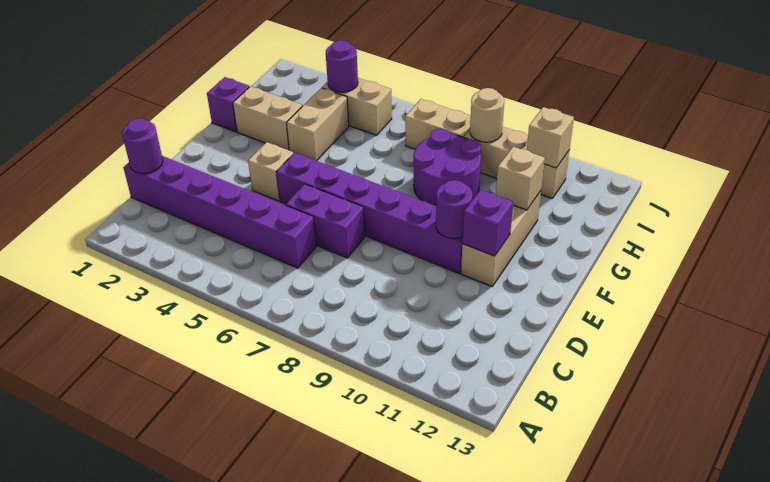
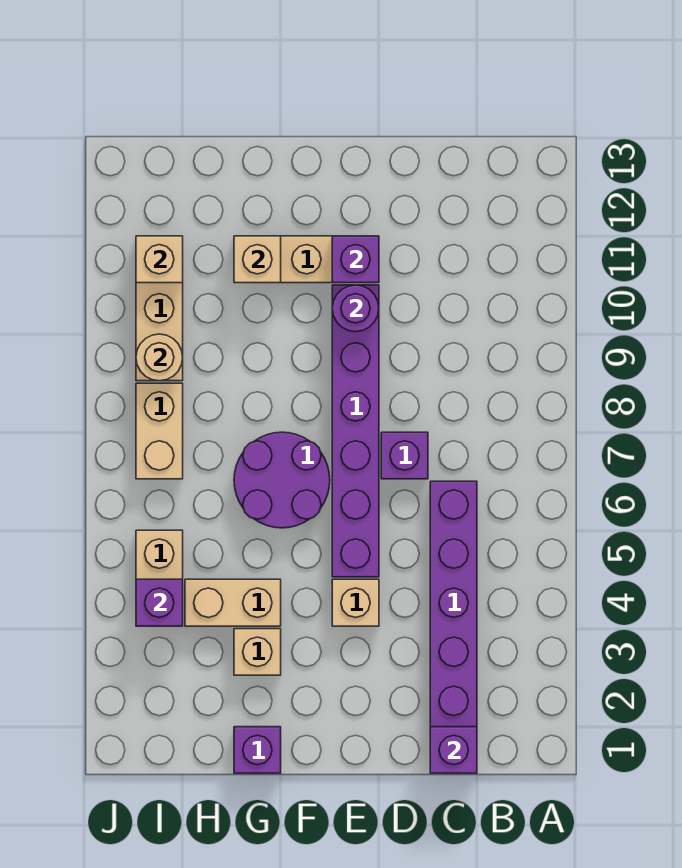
purple 1x1 round brick [122,118,163,174] -> purple 1x1 brick [430,727,477,773]
purple 1x2 brick [286,184,365,258] -> purple 1x1 brick [381,432,428,479]
tan 1x2 brick [233,86,302,150] -> tan 1x1 brick [234,629,281,675]
purple 2x2 round brick [414,129,481,206] -> purple 2x2 round brick moved to [234,432,330,528]
purple 1x1 round brick [326,40,358,92] -> purple 1x1 brick [136,579,183,626]

